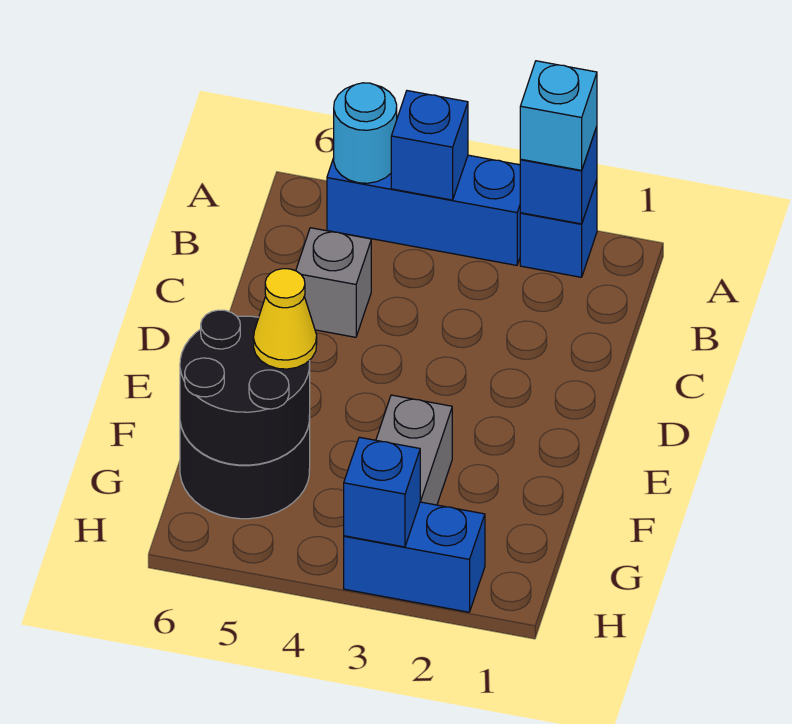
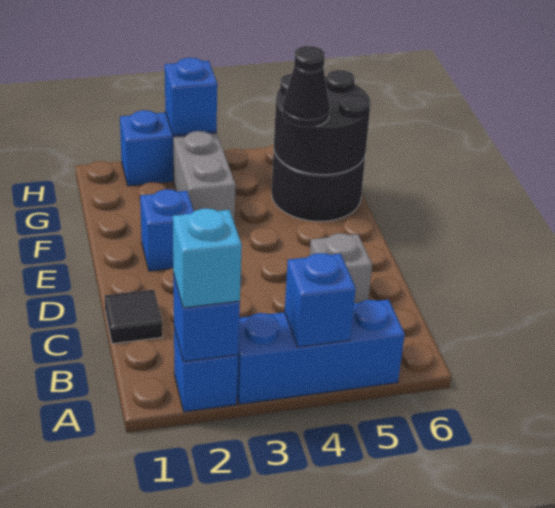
cyan 1x1 round brick [334,83,397,183] -> none
none -> black 1x1 tile [105,290,162,344]
none -> blue 1x1 brick [140,189,194,271]
yellow 1x1 cone [254,269,317,369] -> black 1x1 cone [282,46,330,127]

